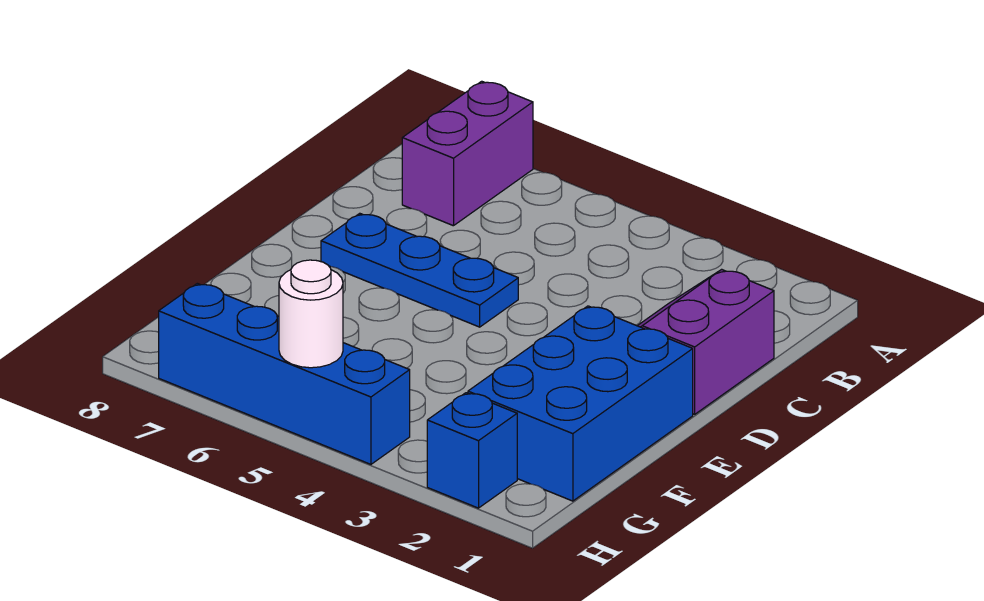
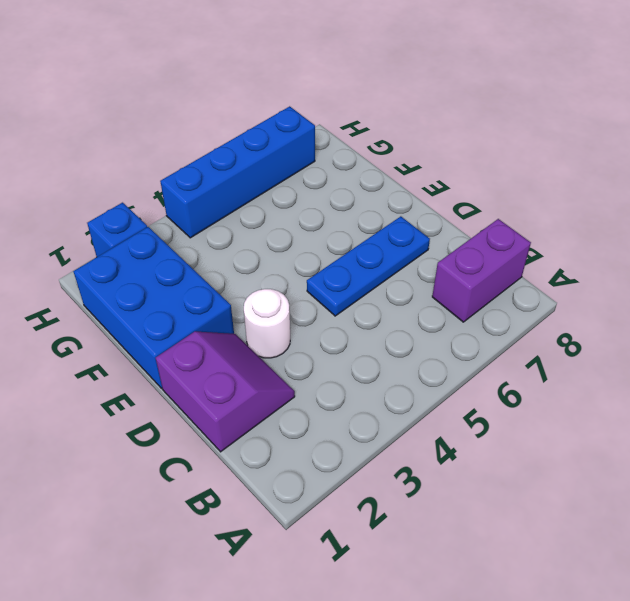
purple 1x2 brick [402,81,533,226] -> purple 1x2 brick turned to [432,219,531,322]
white 1x1 round brick [279,260,343,368] -> white 1x1 round brick moved to [244,289,290,358]

